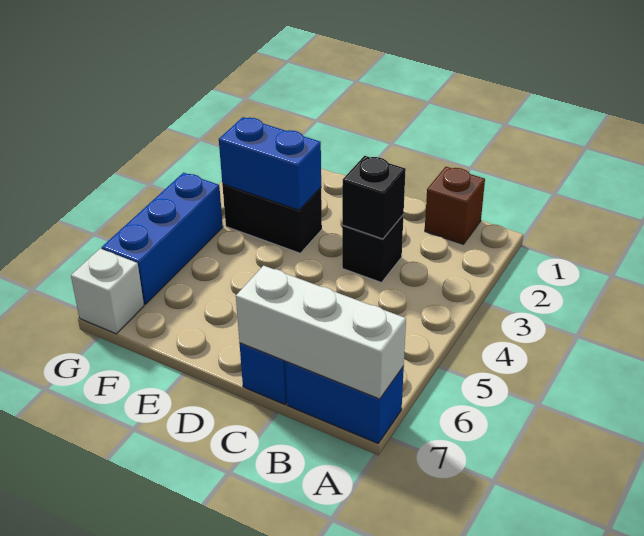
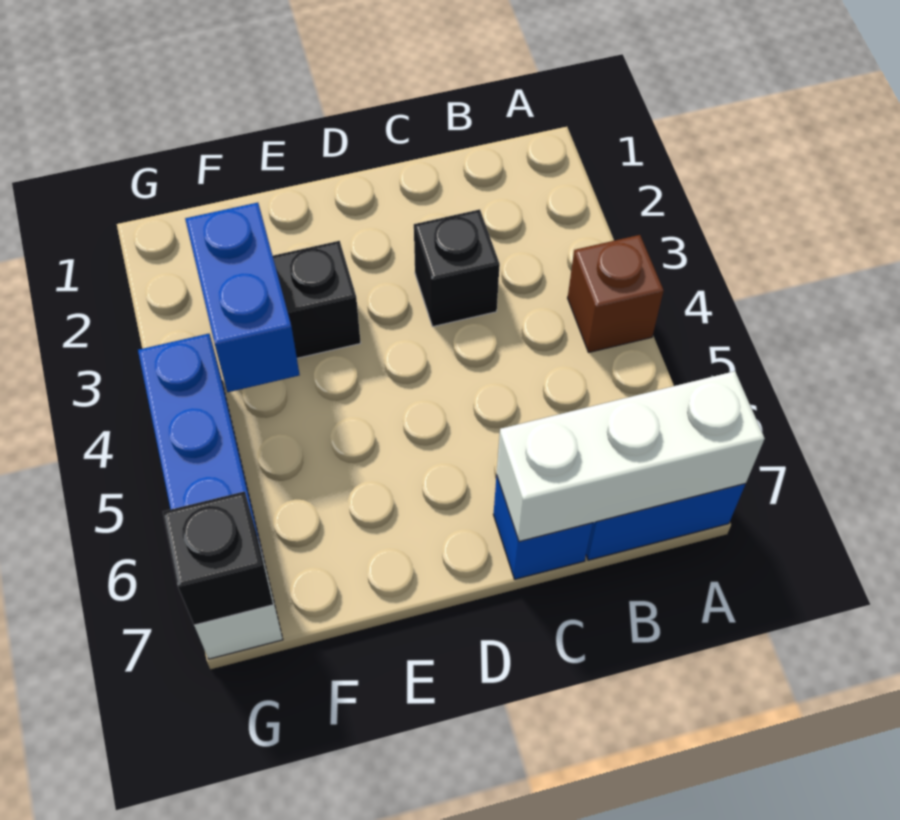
brown 1x1 brick [425,167,485,244] -> brown 1x1 brick moved to [568,235,664,352]
black 1x1 brick [342,156,406,239] -> black 1x1 brick moved to [163,491,273,625]
blue 1x2 brick [219,117,321,210] -> blue 1x2 brick turned to [185,203,300,392]

